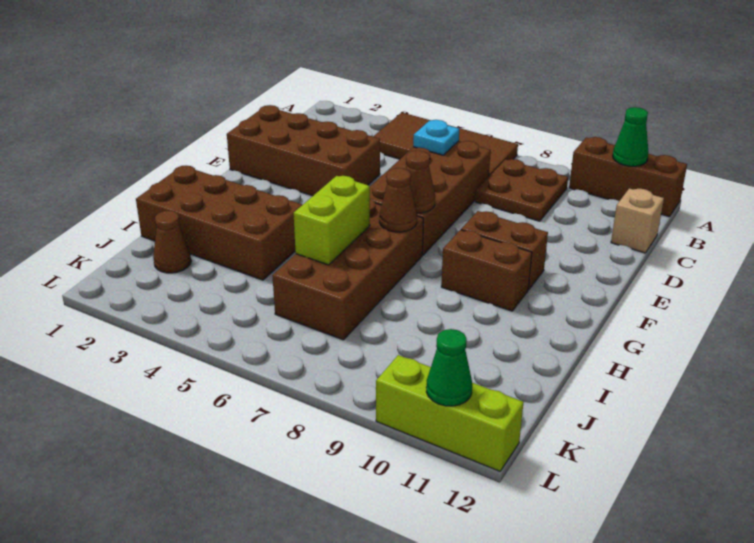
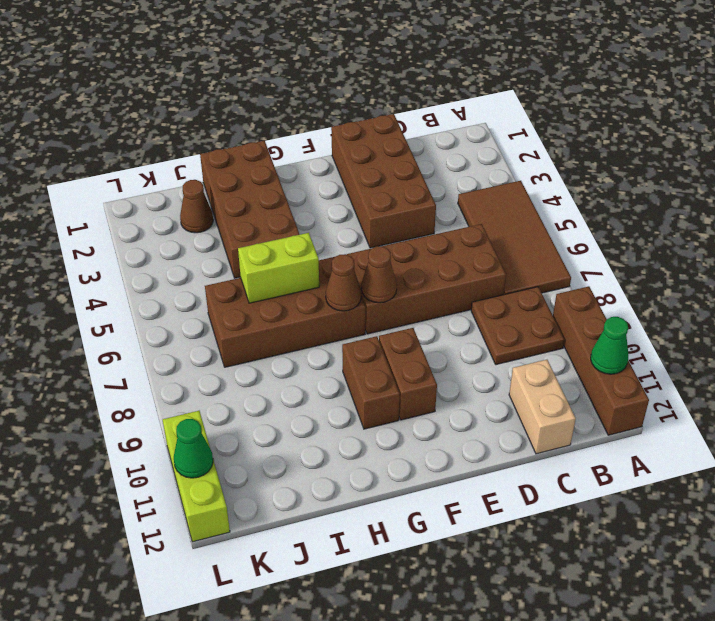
brown 1x3 brick [569,137,687,217] -> brown 1x4 brick [553,286,649,435]
cyan 1x1 plate [413,120,459,155] -> none
tan 1x1 brick [611,188,664,253] -> tan 1x2 brick [509,360,576,454]

